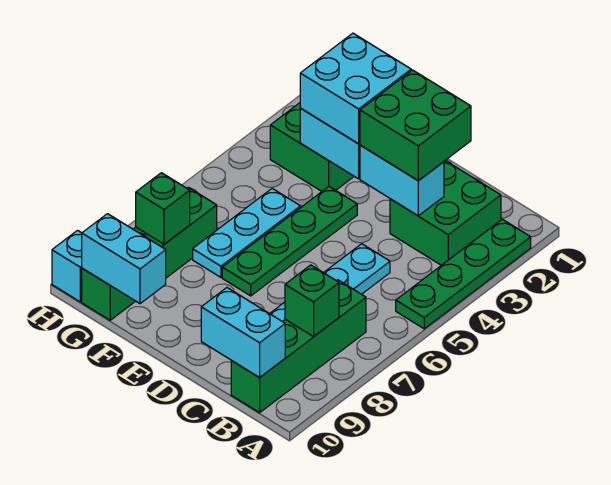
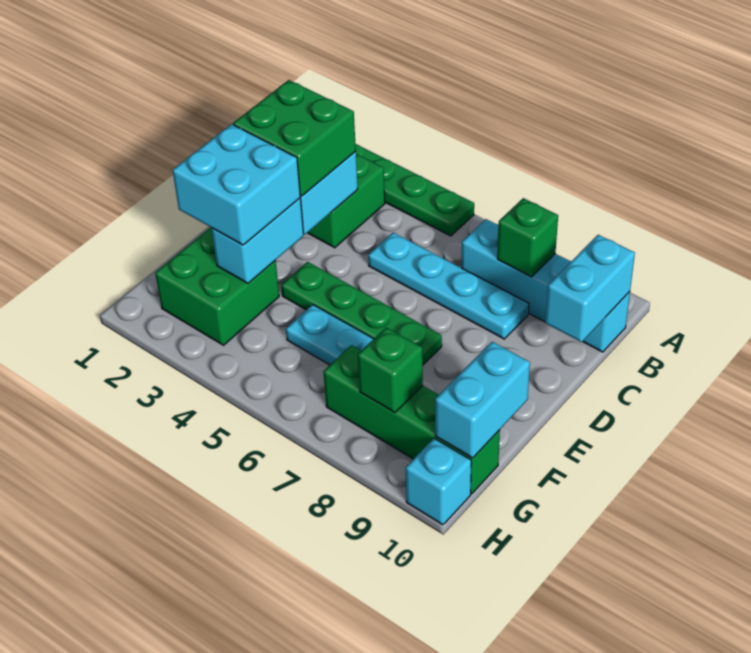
green 1x4 brick [231,280,366,413] -> cyan 1x4 brick [461,219,630,352]

